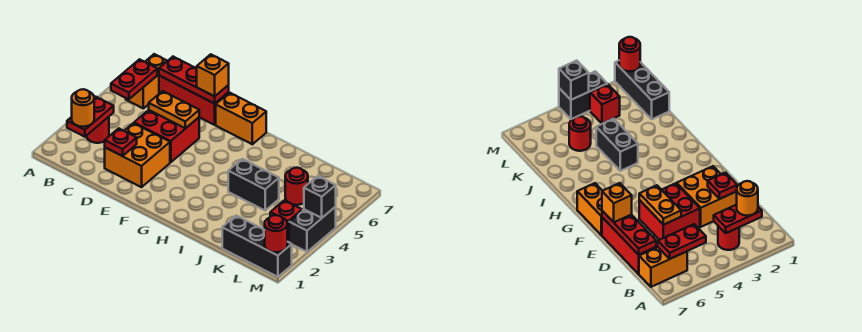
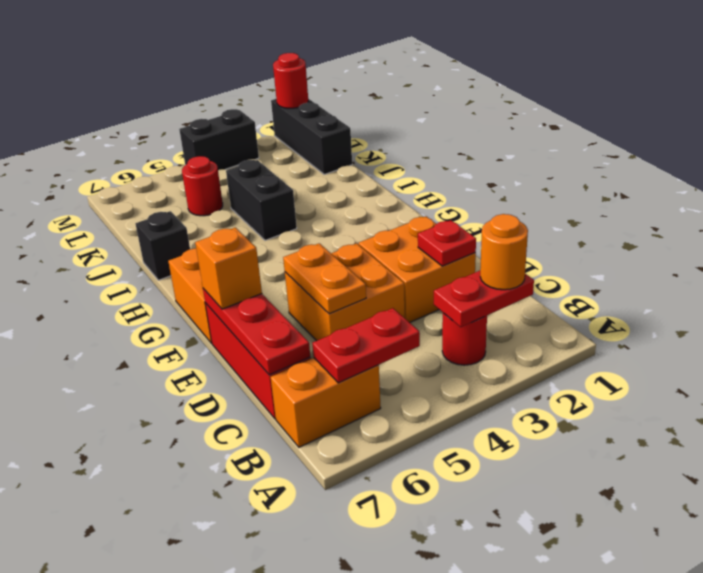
red 2x2 brick [134,110,199,162] -> orange 2x2 brick [285,243,405,341]
red 1x1 brick [270,200,302,242] -> none
black 1x1 brick [304,176,336,218] -> black 1x1 brick moved to [136,211,190,280]

